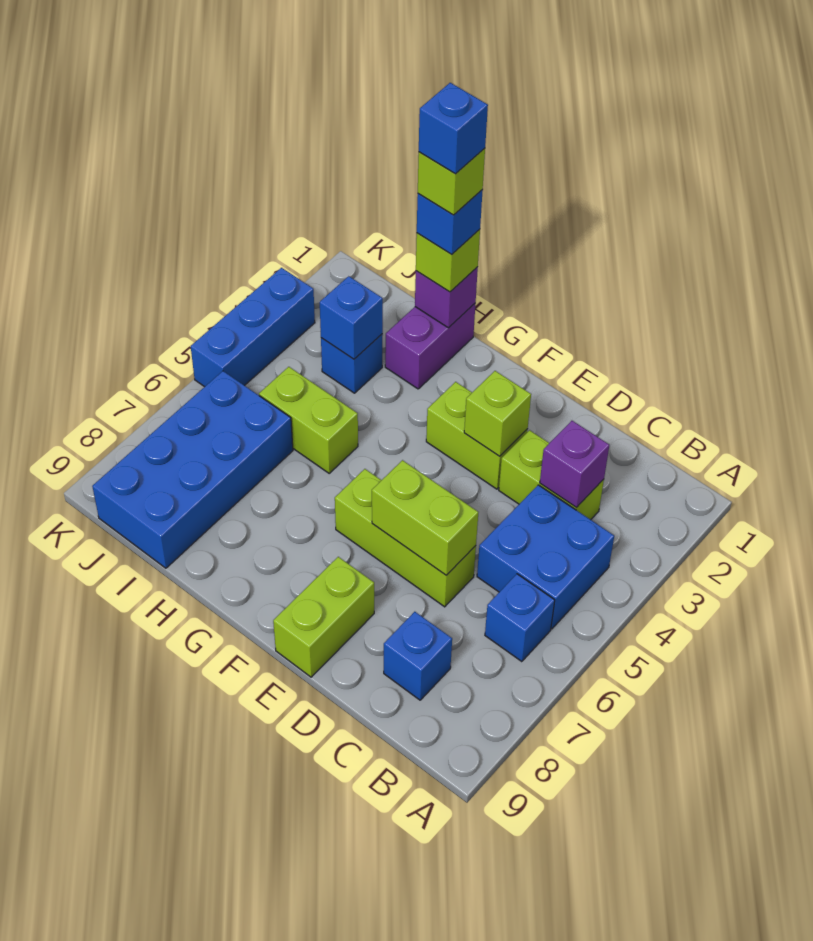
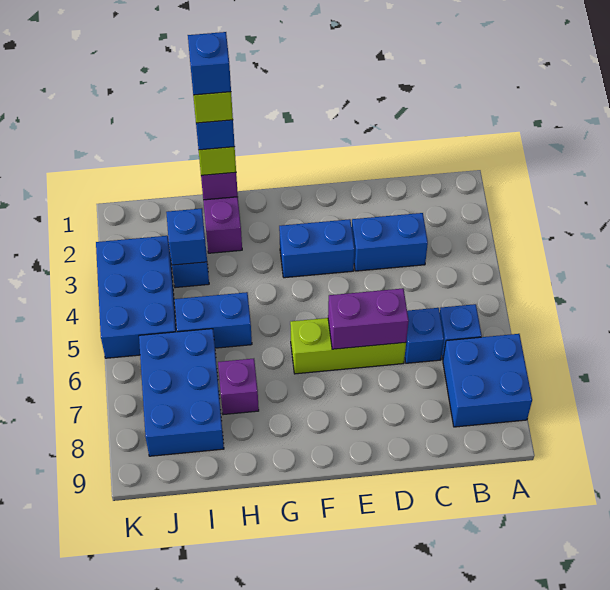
blue 2x2 brick [477,485,614,629] -> blue 2x2 brick moved to [443,334,532,427]
lime 1x2 brick [499,430,604,520] -> blue 1x2 brick [352,213,428,271]
purple 1x1 brick [540,421,609,508] -> purple 1x1 brick moved to [218,359,259,415]
blue 1x1 brick [384,612,452,700] -> blue 1x1 brick moved to [405,308,444,363]
lime 1x2 brick [372,460,478,575] -> purple 1x2 brick [328,288,409,349]
lime 1x2 brick [426,382,528,489] -> blue 1x2 brick [279,219,355,278]
lime 1x1 brick [464,371,531,456] -> none
lime 1x2 brick [273,557,374,677] -> none
lime 1x2 brick [259,367,358,473] -> blue 1x2 brick [174,292,252,348]
blue 2x4 brick [92,371,293,568] -> blue 2x3 brick [139,329,224,456]
blue 1x3 brick [191,268,315,387] -> blue 2x3 brick [96,236,176,358]

